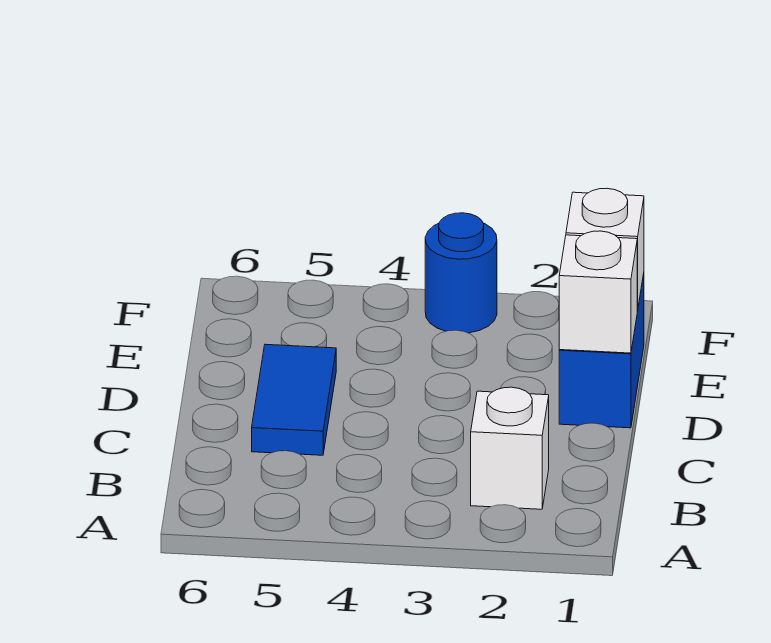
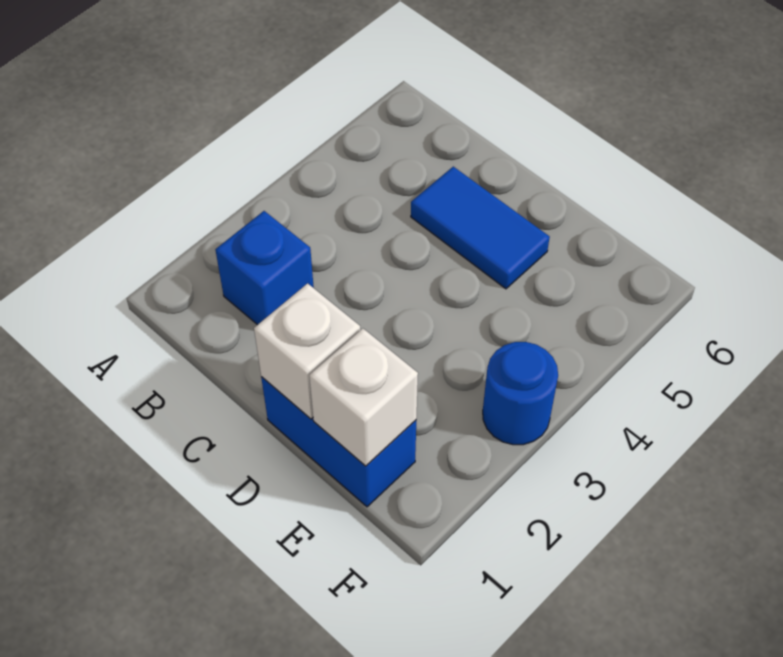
white 1x1 brick [471,387,549,509] -> blue 1x1 brick [215,211,314,325]

